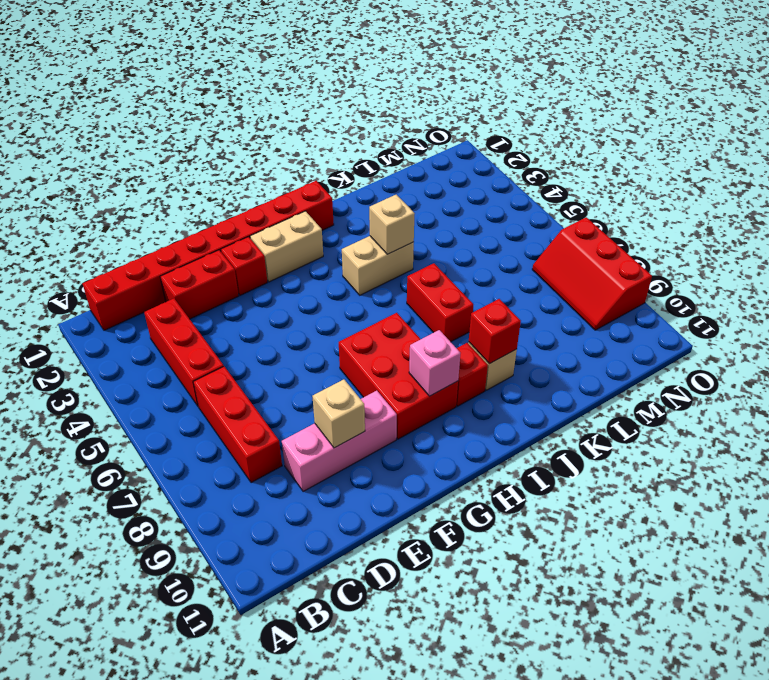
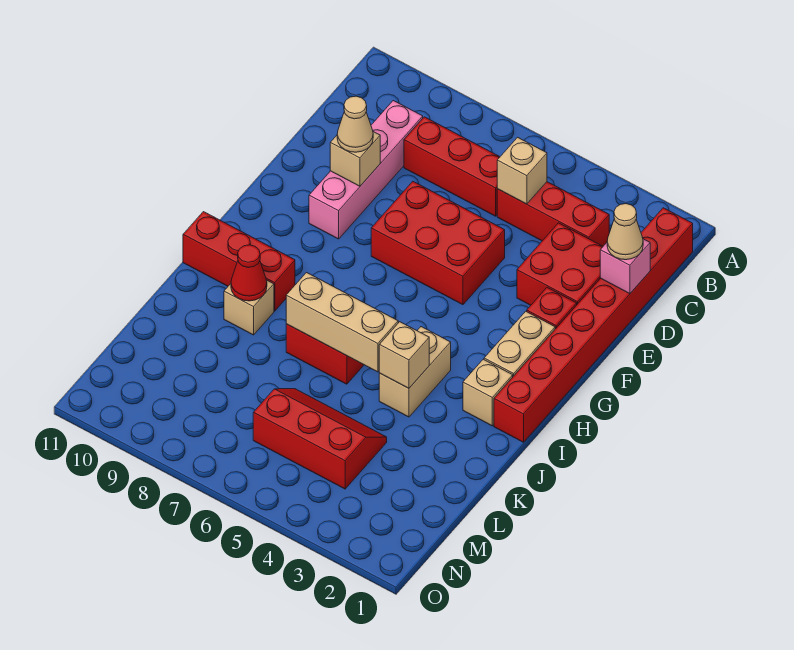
none -> tan 1x1 brick [497,137,547,204]
none -> tan 1x1 cone [607,204,643,260]
red 1x2 brick [160,250,239,319] -> red 2x2 brick [517,223,603,305]
pink 1x3 brick [282,391,397,492] -> pink 1x4 brick [309,101,423,239]
none -> tan 1x1 cone [337,96,373,152]
red 2x3 brick [339,313,458,439] -> red 2x3 brick moved to [371,182,505,305]
pink 1x1 brick [409,330,460,396] -> pink 1x1 brick moved to [600,239,650,294]
none -> tan 1x1 brick [463,359,513,426]
red 1x1 brick [456,343,488,406] -> red 1x3 brick [183,212,295,311]
none -> tan 1x3 brick [286,273,398,372]
red 1x1 brick [469,299,521,364] -> red 1x1 cone [231,245,267,301]
red 2x3 slope [532,217,652,330] -> red 2x3 slope moved to [253,389,387,489]

